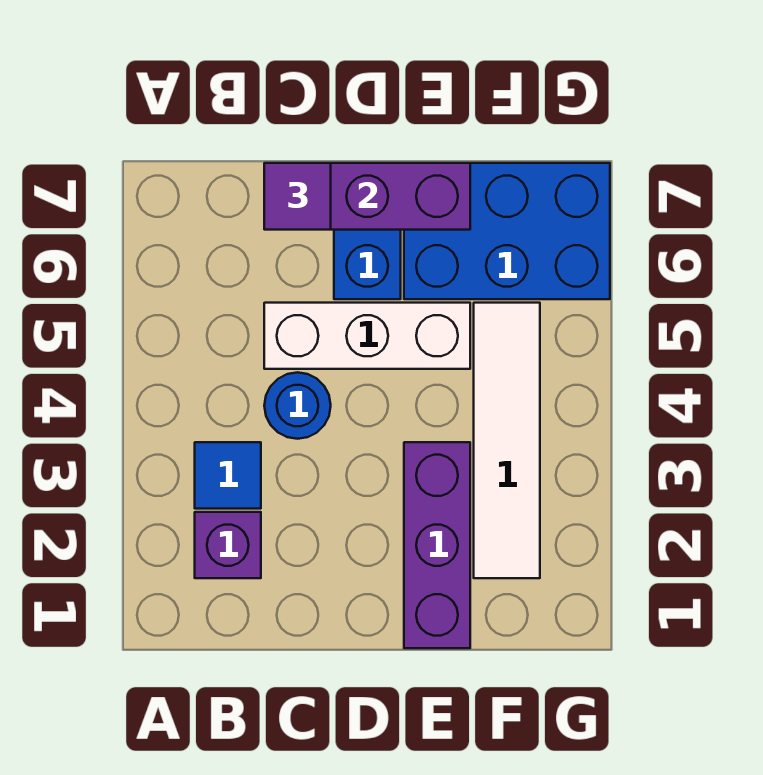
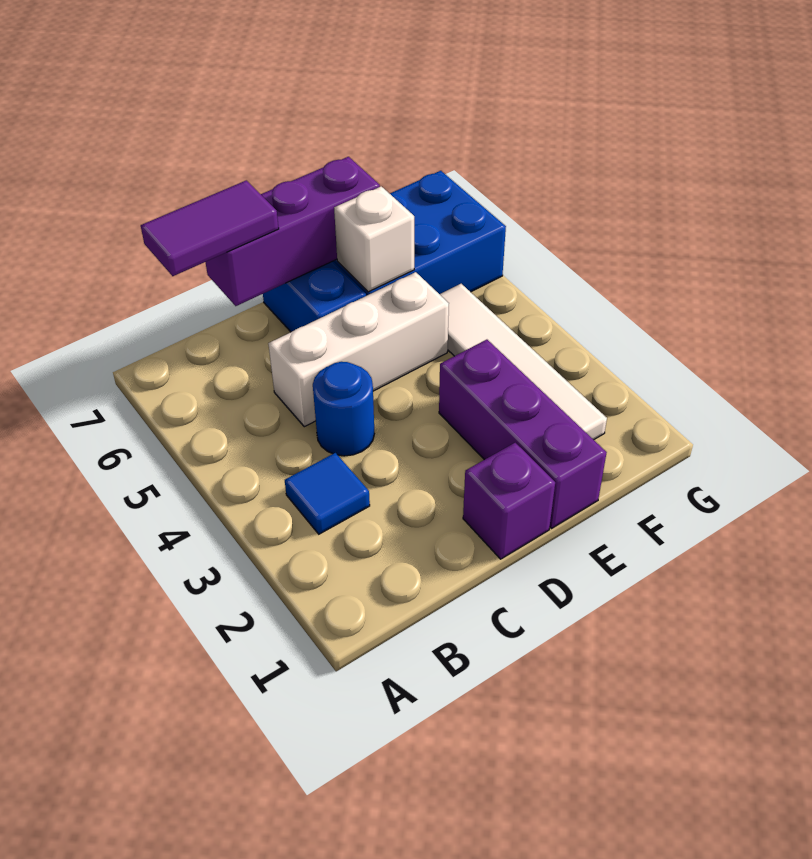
purple 1x1 brick [195,512,261,578] -> purple 1x1 brick moved to [463,443,555,559]
purple 1x1 tile [264,163,331,230] -> purple 1x2 tile [141,180,279,276]
none -> white 1x1 brick [334,186,414,292]

